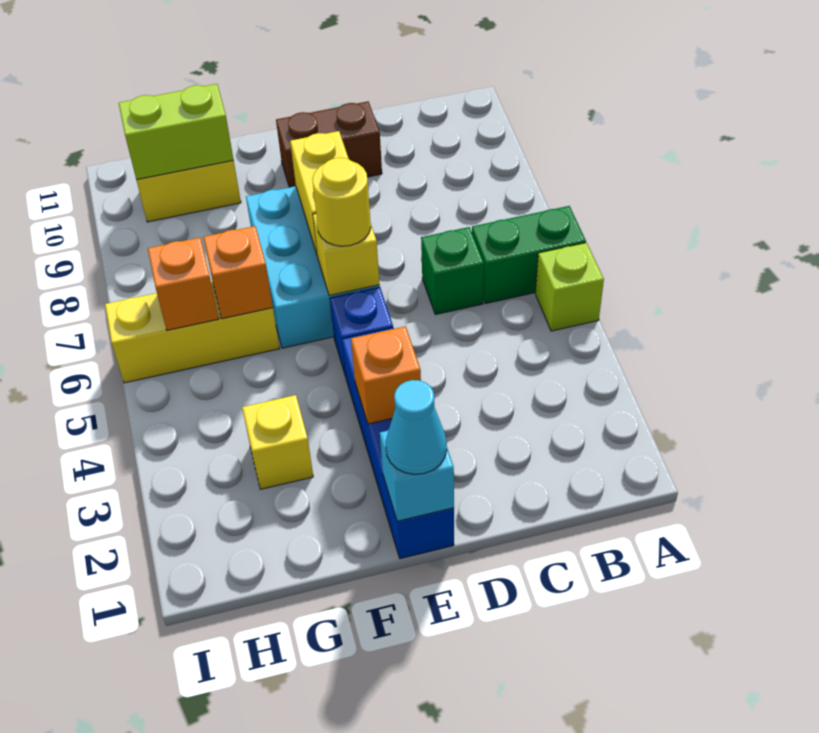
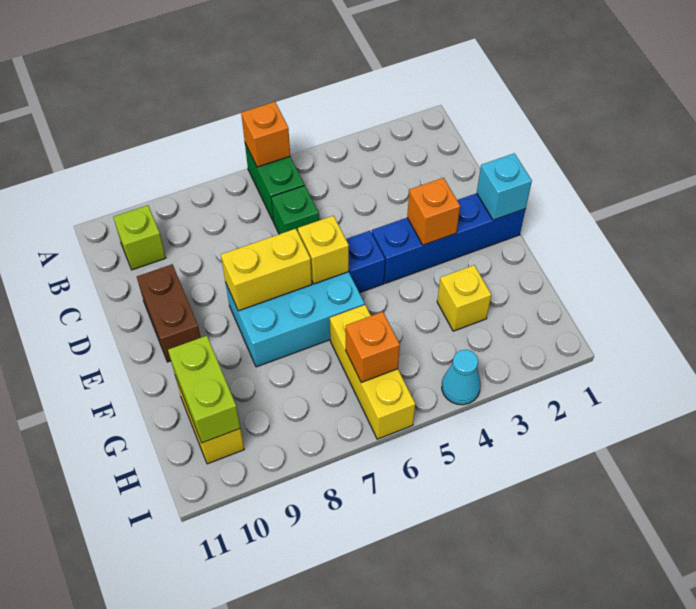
lime 1x1 brick [536,243,604,331] -> lime 1x1 brick moved to [113,205,166,270]
cyan 1x1 cone [386,380,447,474] -> cyan 1x1 cone moved to [442,350,481,405]
yellow 1x1 round brick [312,158,371,246] -> none
orange 1x1 brick [203,226,273,319] -> orange 1x1 brick moved to [241,102,290,167]

